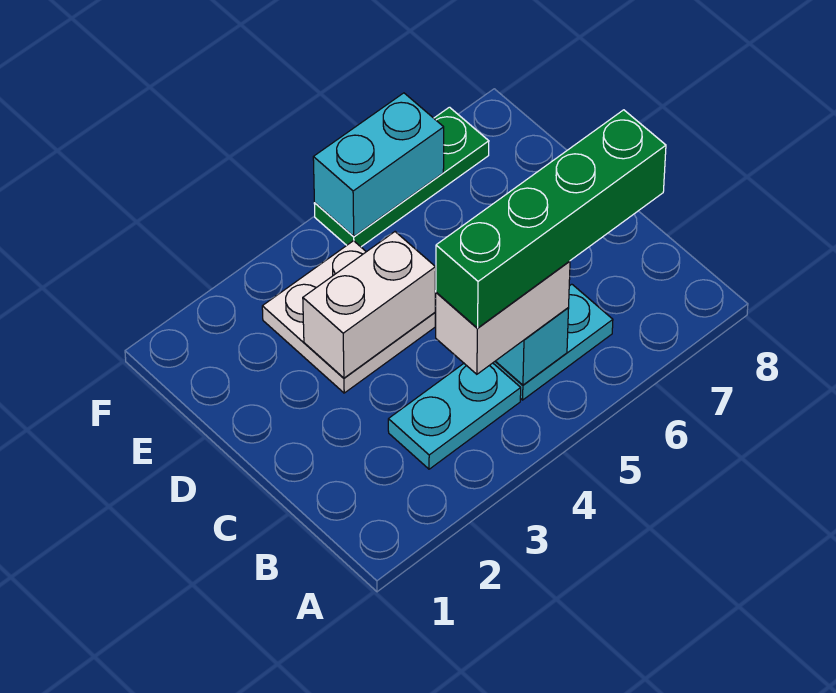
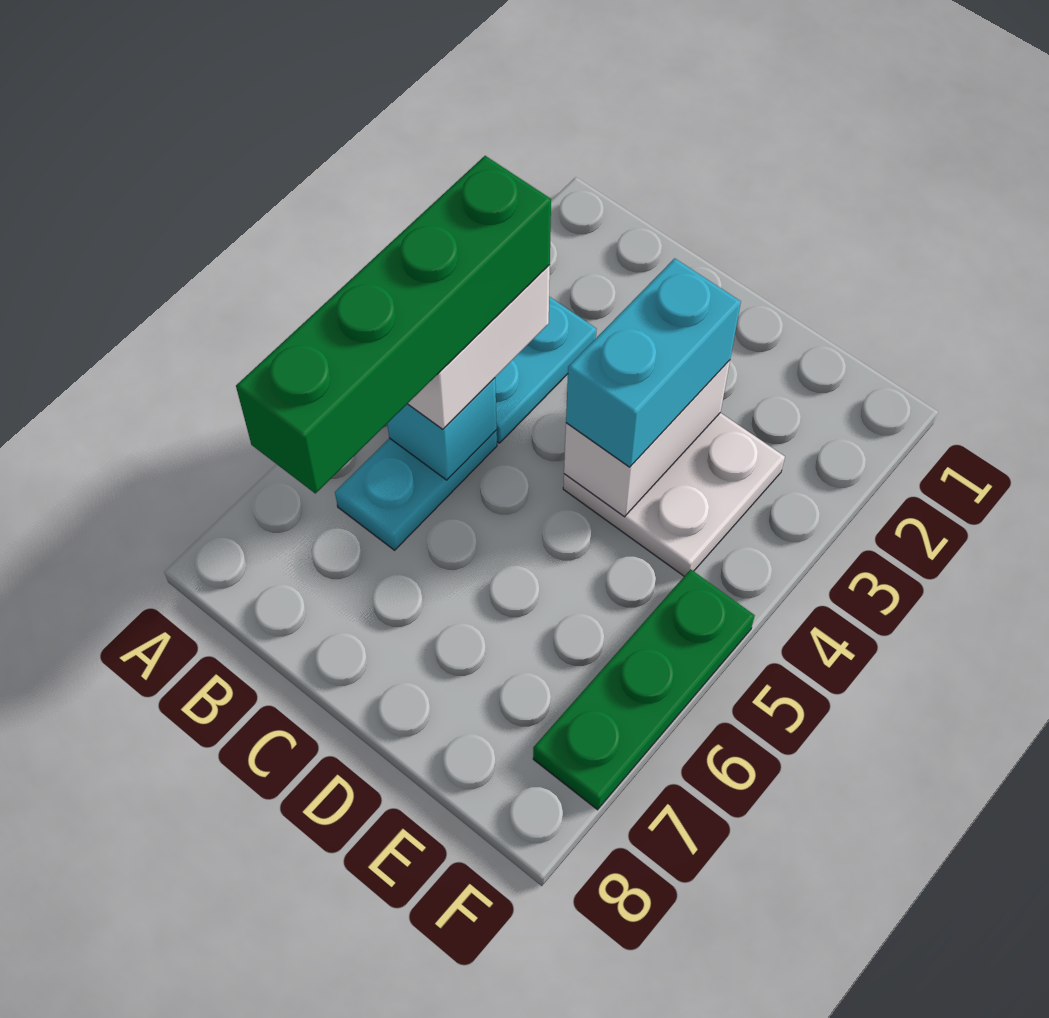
cyan 1x2 brick [313,93,444,237] -> cyan 1x2 brick moved to [566,258,741,467]

